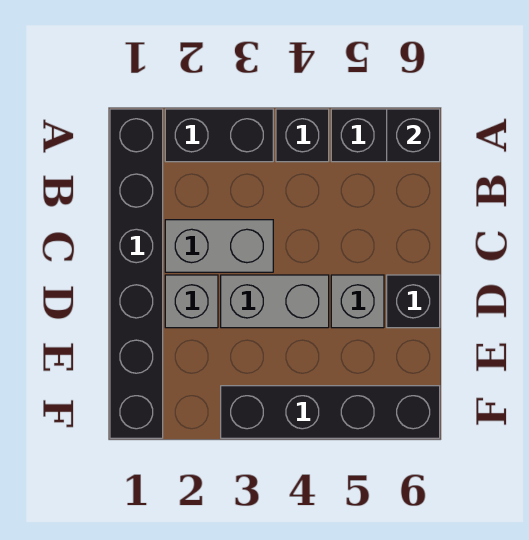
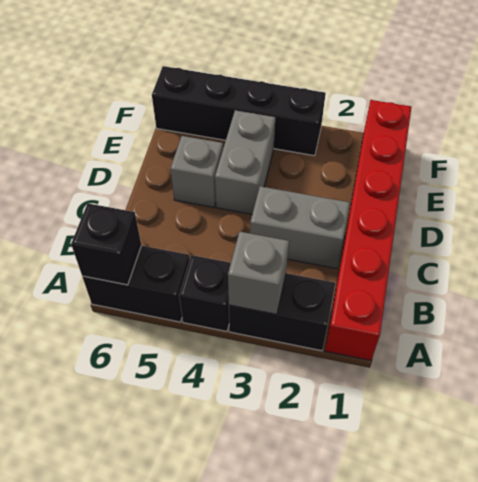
black 1x6 brick [110,109,163,438] -> red 1x6 brick [325,100,411,361]
grey 1x1 brick [165,275,218,328] -> grey 1x1 brick moved to [228,232,289,314]
grey 1x2 brick [221,275,329,328] -> grey 1x2 brick turned to [215,110,275,214]
black 1x1 brick [387,275,440,328] -> none

